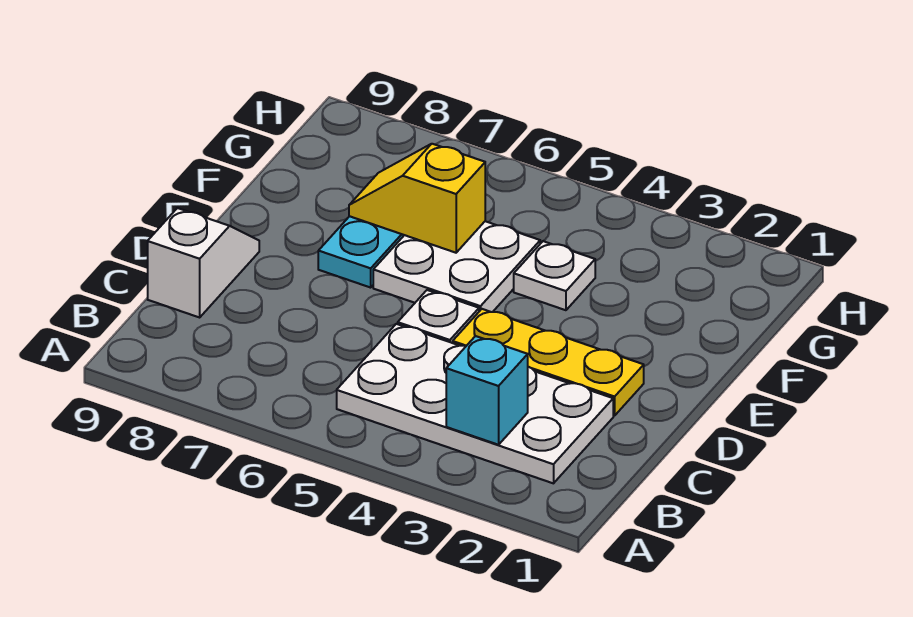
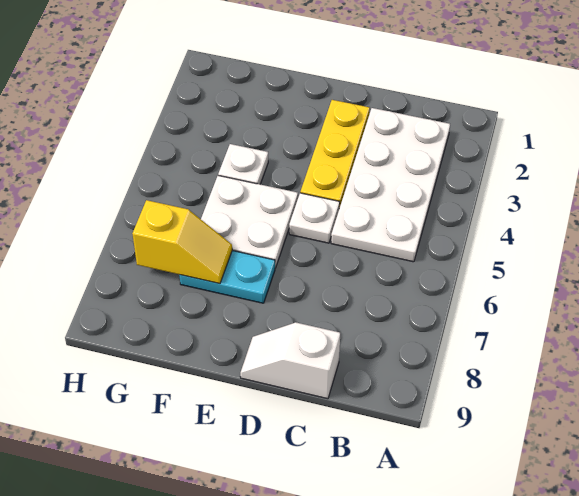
cyan 1x1 brick [446,336,528,445] -> none
yellow 1x2 slope [349,144,485,253] -> yellow 1x2 slope turned to [132,200,232,284]

